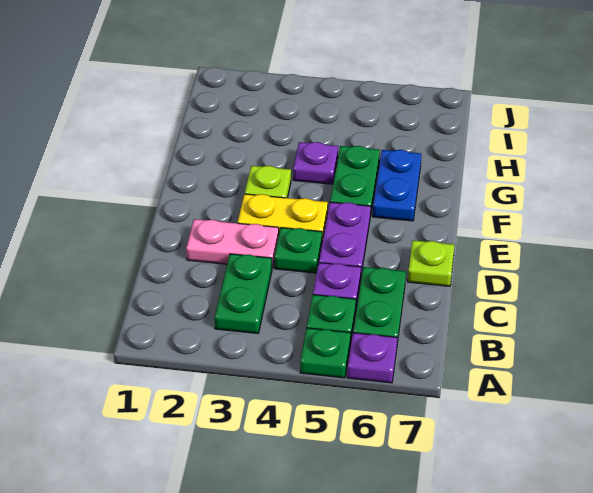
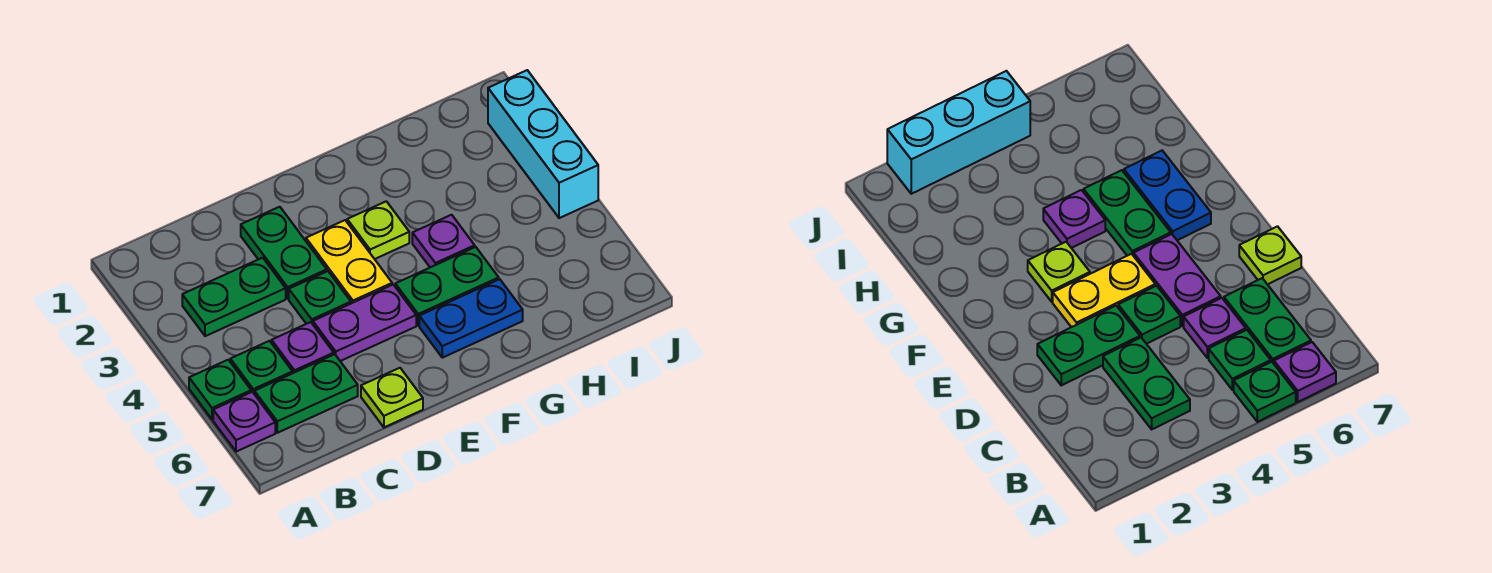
pink 1x2 plate [186,219,279,268] -> green 1x2 plate [241,207,327,298]
none -> cyan 1x3 brick [488,70,598,218]

